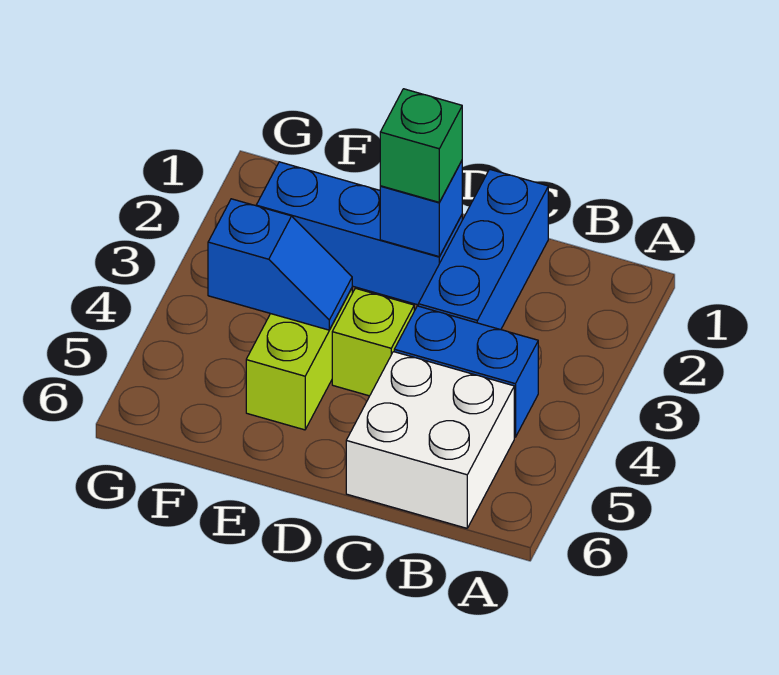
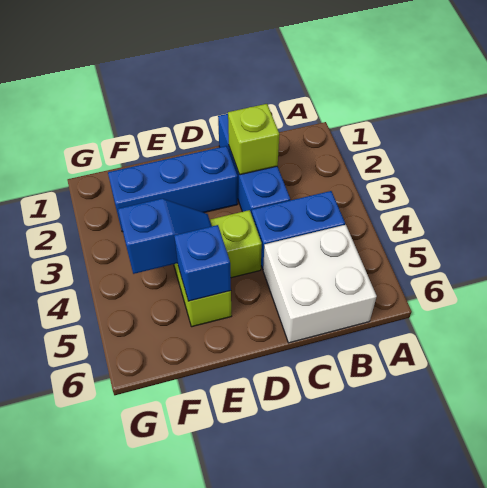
none -> lime 1x1 brick [228,104,279,175]
blue 1x1 brick [380,161,462,256] -> blue 1x1 brick moved to [174,225,231,301]
green 1x1 brick [380,89,462,202] -> none

